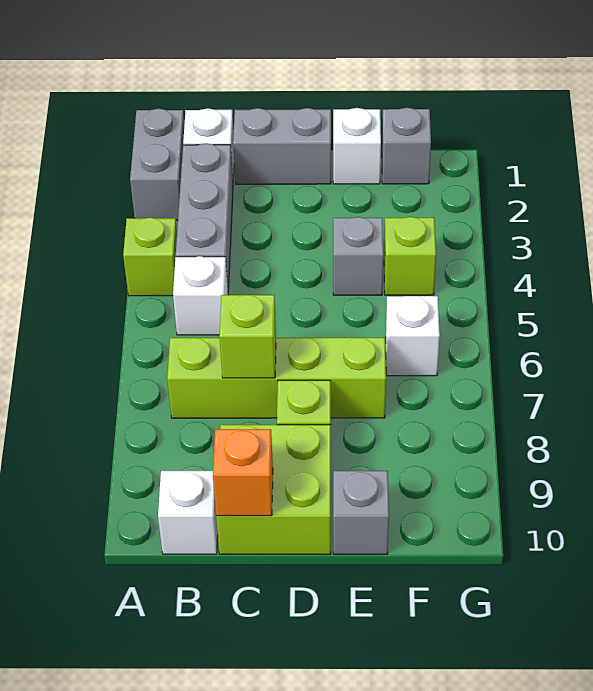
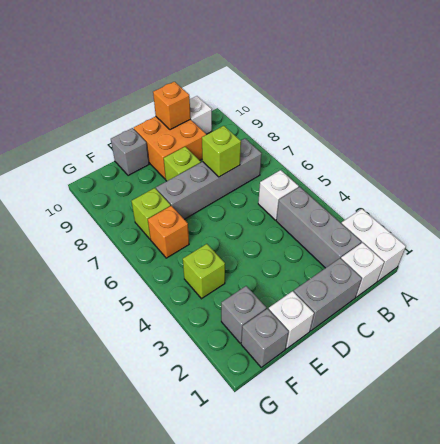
grey 1x2 brick [130,109,184,220] -> white 1x2 brick [341,209,406,281]
lime 1x1 brick [123,218,177,296] -> lime 1x1 brick moved to [131,188,171,239]
lime 1x4 brick [167,338,386,418] -> grey 1x4 brick [156,139,262,219]
lime 2x2 brick [216,425,331,554] -> orange 2x2 brick [134,116,206,179]
grey 1x1 brick [333,217,383,295] -> grey 1x1 brick moved to [221,286,266,343]
white 1x1 brick [386,296,440,376] -> orange 1x1 brick [148,206,189,258]

